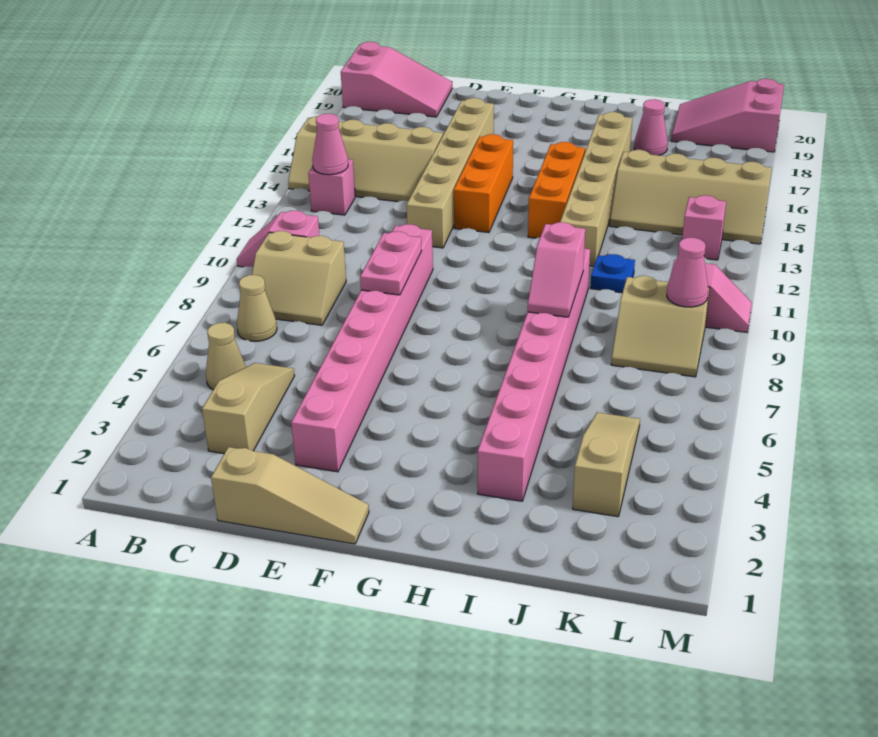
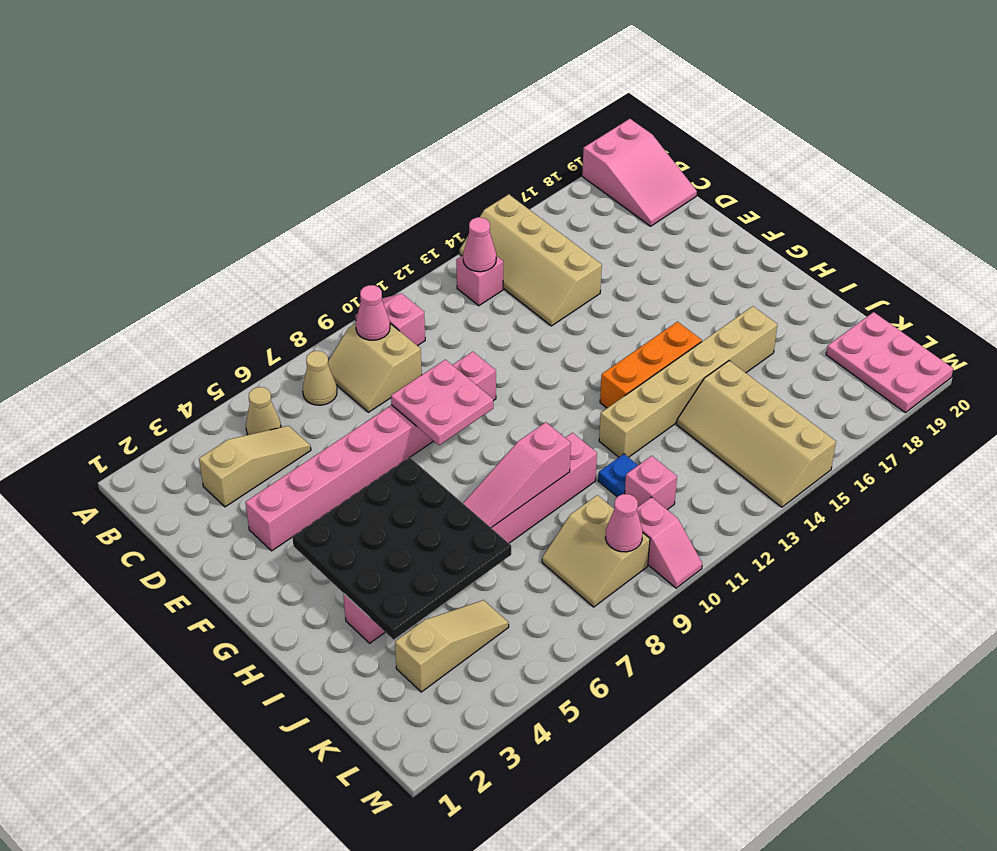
tan 1x3 slope [211,447,369,544] -> none
pink 1x2 plate [360,231,422,295] -> pink 2x2 plate [391,360,493,445]
tan 1x6 brick [407,98,494,248] -> none
orange 1x3 brick [454,134,513,233] -> none
none -> black 4x4 plate [292,458,511,640]
pink 1x2 slope [528,222,585,317] -> pink 1x3 slope [463,422,571,528]
pink 1x1 cone [634,99,668,155] -> pink 1x1 cone moved to [356,285,390,340]
pink 2x3 slope [671,79,784,152] -> pink 2x3 plate [826,312,953,413]
pink 1x1 brick [682,195,726,260] -> pink 1x1 brick moved to [625,456,677,510]

